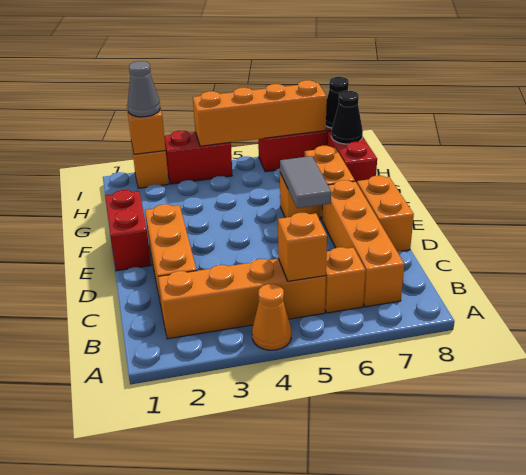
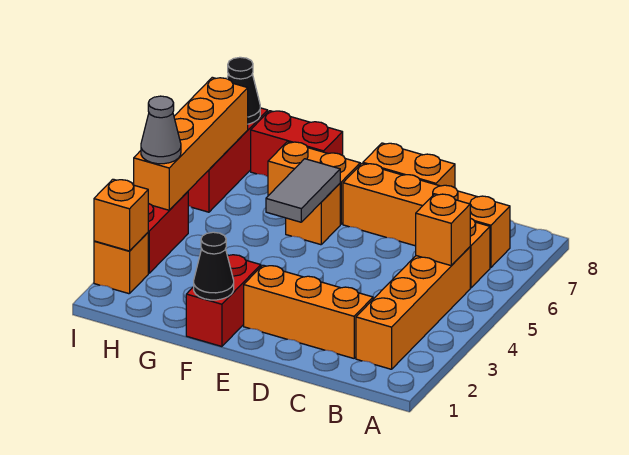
orange 1x1 cone [252,284,291,350] -> none
red 1x2 brick [105,190,151,271] -> red 1x2 brick turned to [186,255,261,346]
grey 1x2 tile [280,156,331,208] -> grey 1x2 tile turned to [266,159,340,222]
black 1x1 cone [331,91,363,144] -> black 1x1 cone moved to [194,232,234,300]
grey 1x1 cone [127,61,160,117] -> grey 1x1 cone moved to [141,96,181,164]

